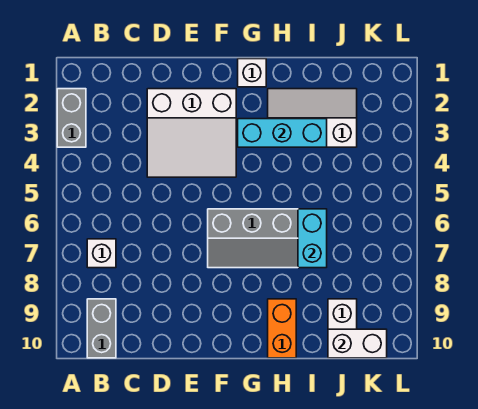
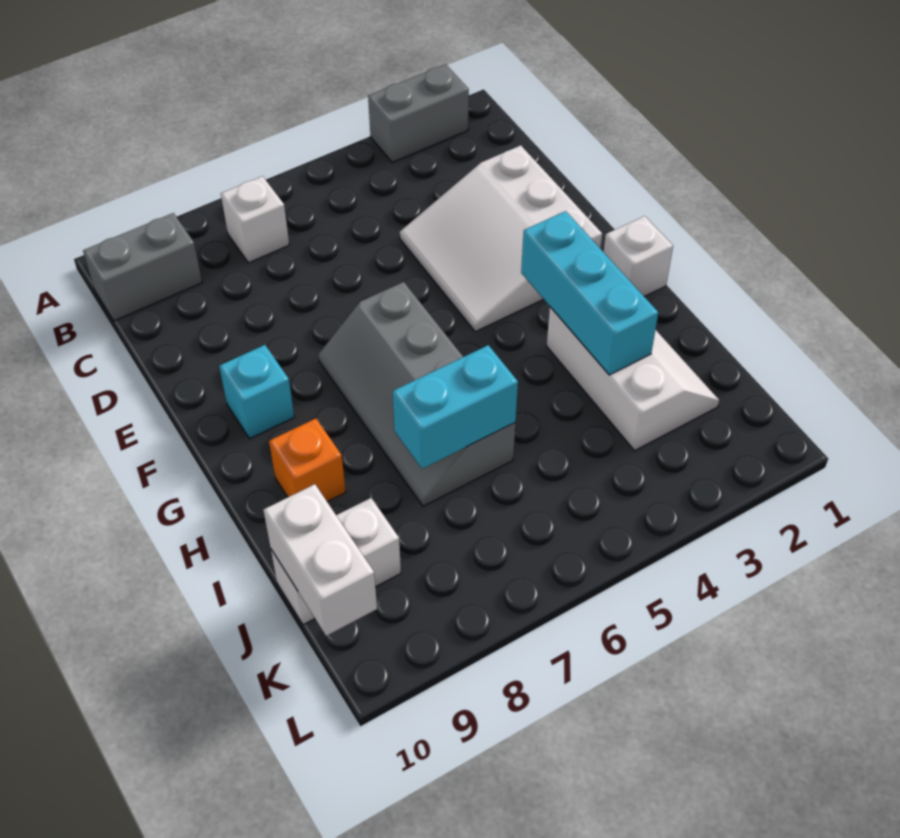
none -> cyan 1x1 brick [219,345,294,439]
orange 1x2 brick [268,299,296,358] -> orange 1x1 brick [269,418,346,502]

